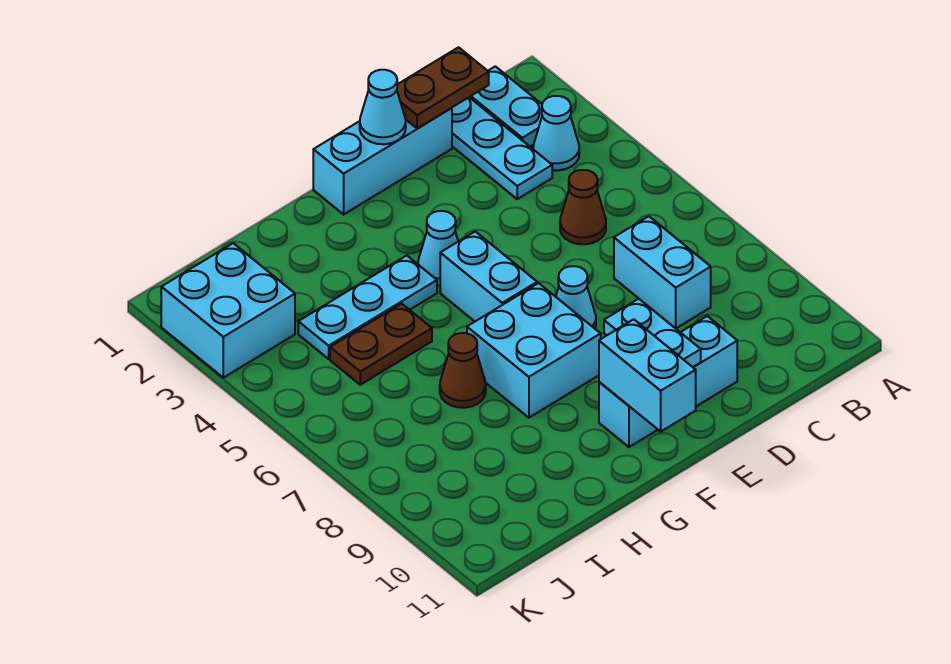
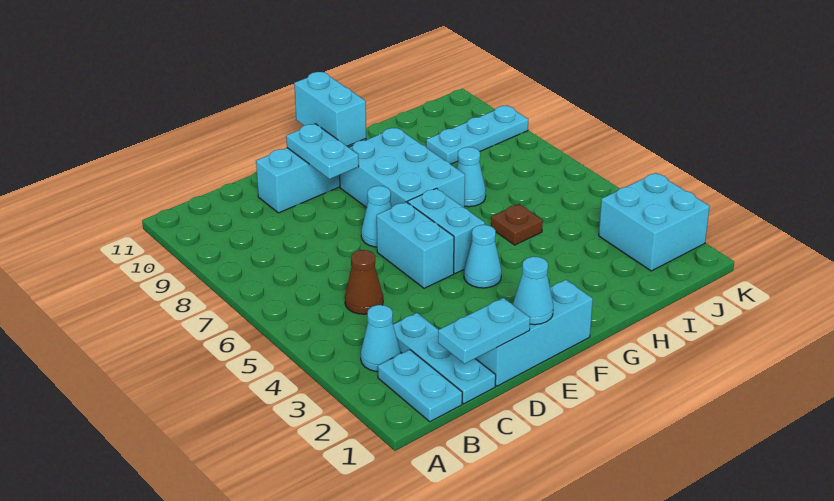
brown 1x2 plate [397,47,489,128] -> cyan 1x2 plate [438,298,530,364]
cyan 1x2 brick [614,216,711,328] -> cyan 1x2 brick moved to [377,202,454,288]
cyan 2x2 brick [467,283,601,418] -> cyan 2x3 brick [340,128,465,208]
cyan 1x3 plate [298,256,437,359] -> cyan 1x3 plate moved to [426,105,528,164]
brown 1x2 plate [330,304,432,385] -> brown 1x1 plate [491,204,543,245]
brown 1x1 cone [440,333,486,408] -> cyan 1x1 cone [457,147,486,207]

